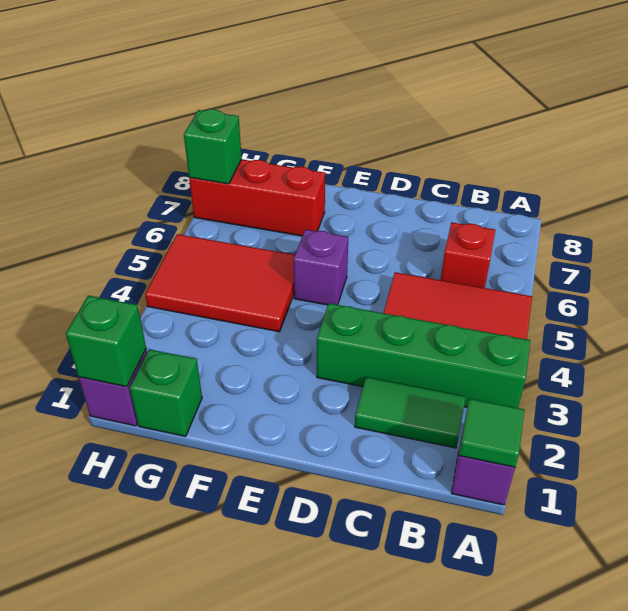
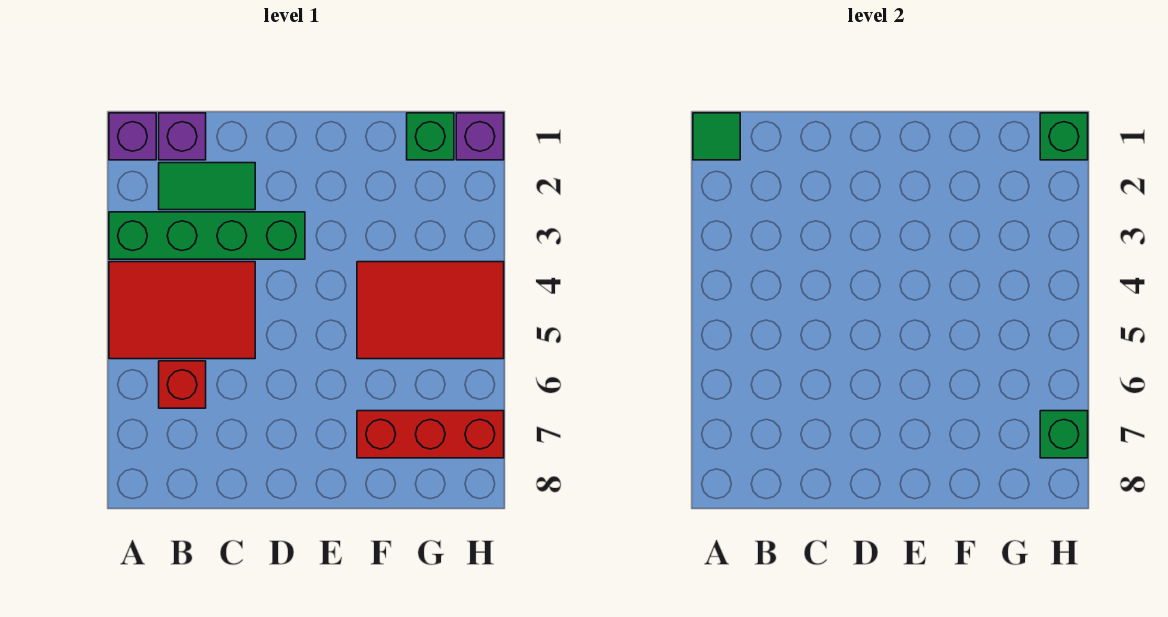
purple 1x1 brick [294,229,348,305] -> purple 1x1 brick moved to [159,113,206,160]

